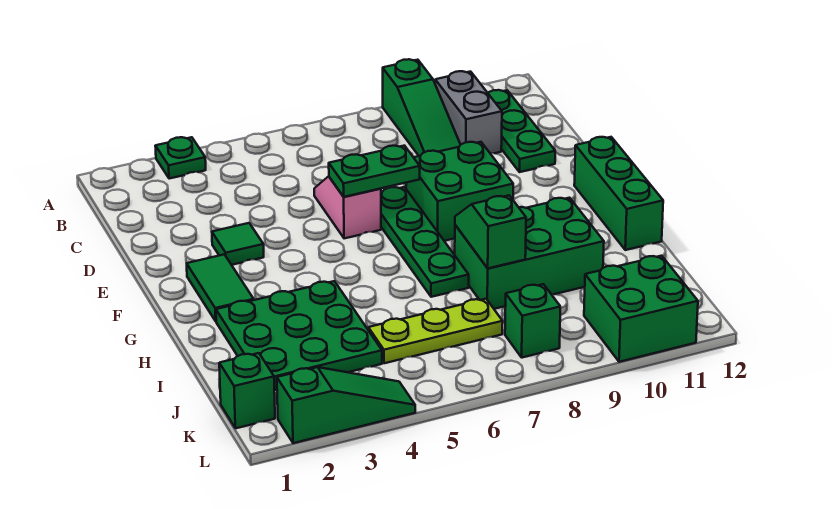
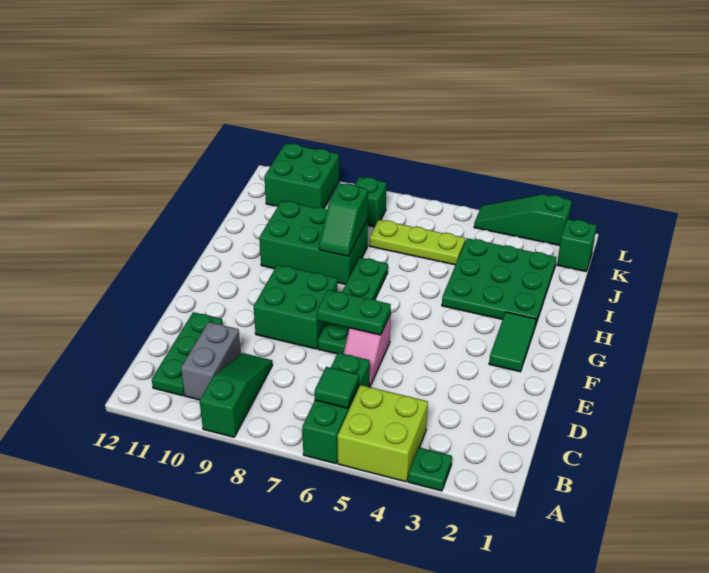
none -> lime 2x2 brick [337,385,428,482]
green 1x1 tile [212,223,264,265] -> green 1x1 tile moved to [315,367,359,408]
green 1x3 brick [574,137,663,250] -> green 1x3 brick moved to [302,353,370,464]

